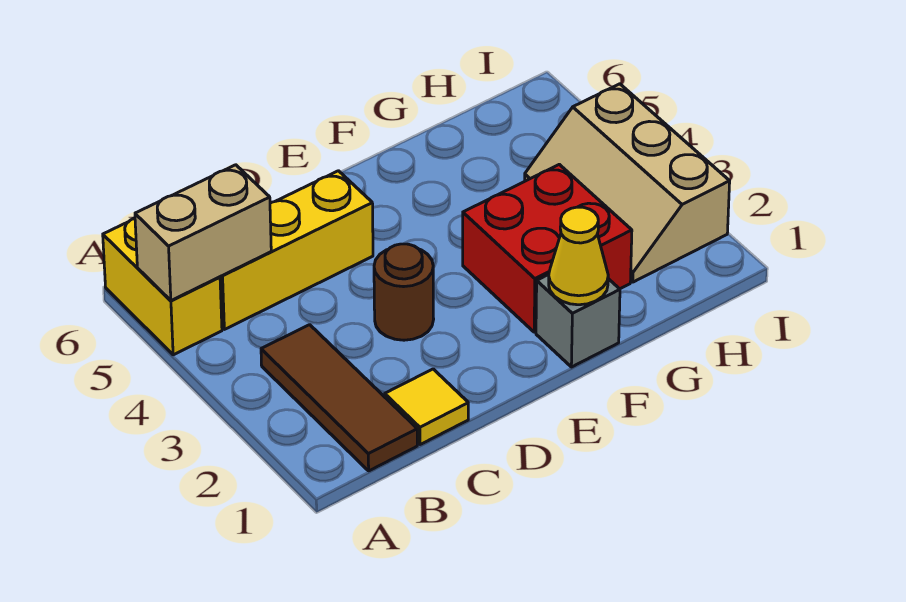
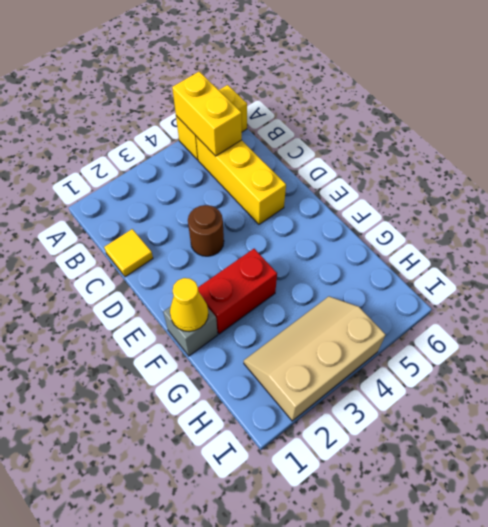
tan 1x2 brick [135,165,271,300] -> yellow 1x2 brick [172,72,242,156]
brown 1x3 tile [261,325,417,471] -> none
red 2x2 brick [463,164,632,332] -> red 1x2 brick [198,249,277,334]

